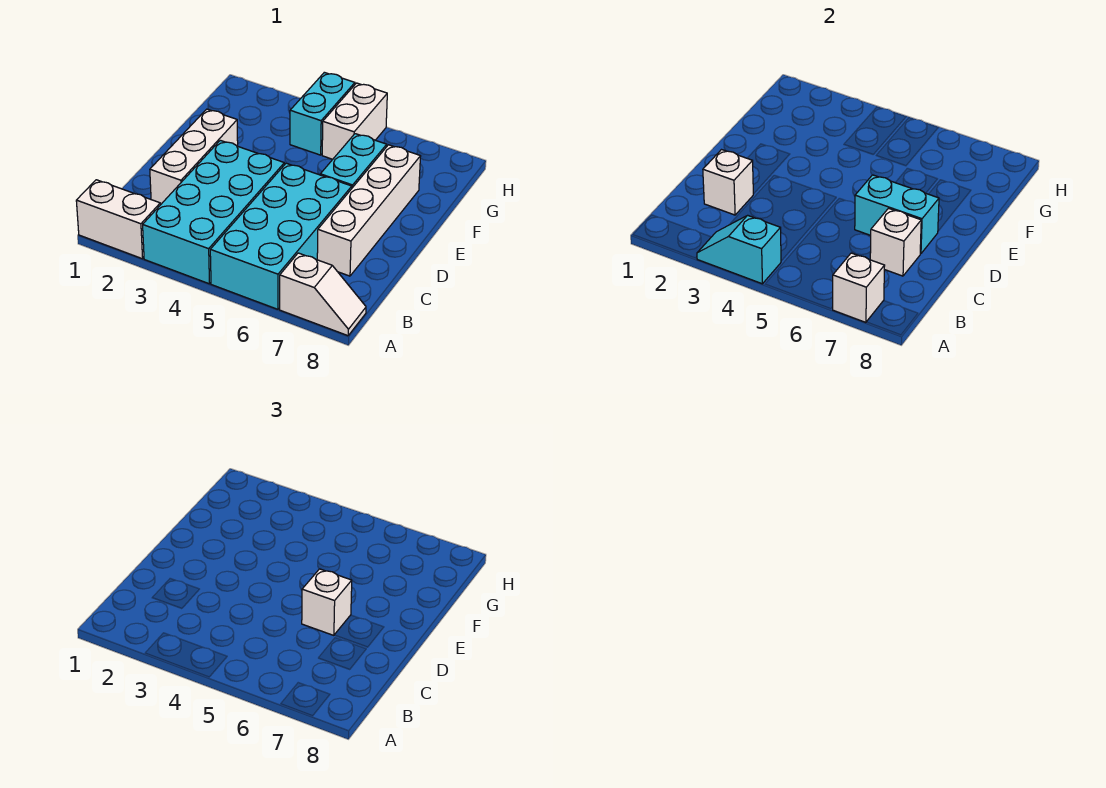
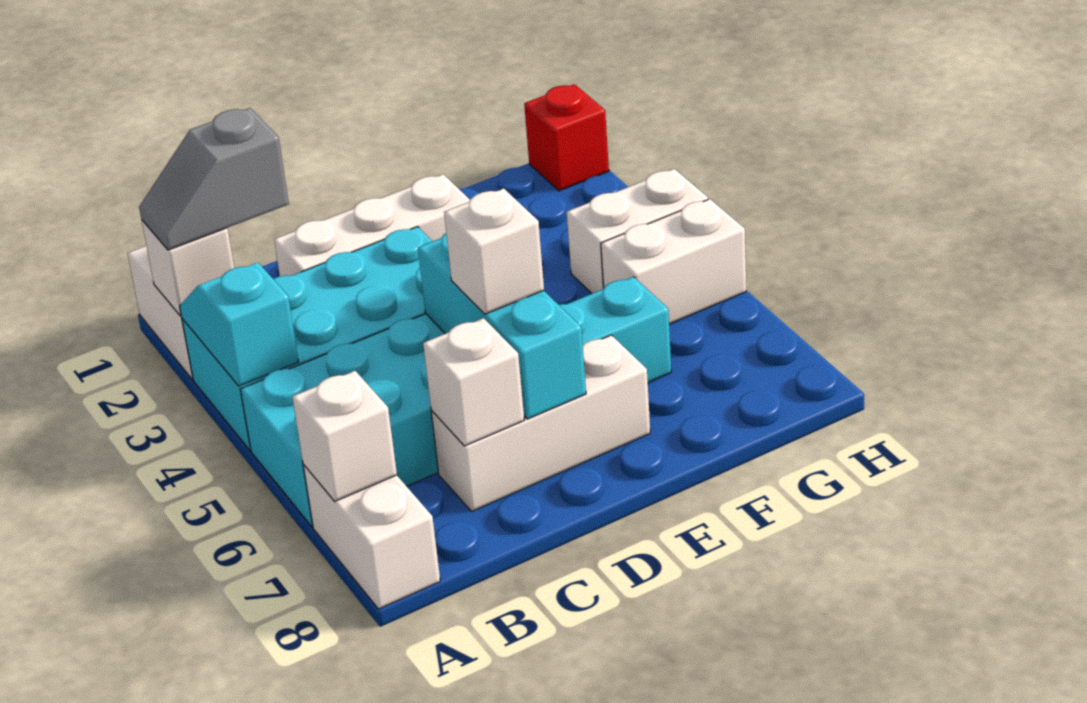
none -> grey 1x2 slope [139,108,289,250]
white 1x2 slope [280,253,366,336] -> white 1x2 brick [303,465,440,609]
white 1x1 brick [703,150,753,215] -> white 1x1 brick moved to [142,220,234,316]
white 1x4 brick [317,145,421,276] -> white 1x3 brick [431,335,650,511]
cyan 1x2 brick [855,175,939,254] -> cyan 1x3 brick [418,233,586,419]
cyan 1x2 brick [290,72,355,155] -> white 1x2 brick [567,169,708,293]
none -> red 1x1 brick [524,84,609,191]

